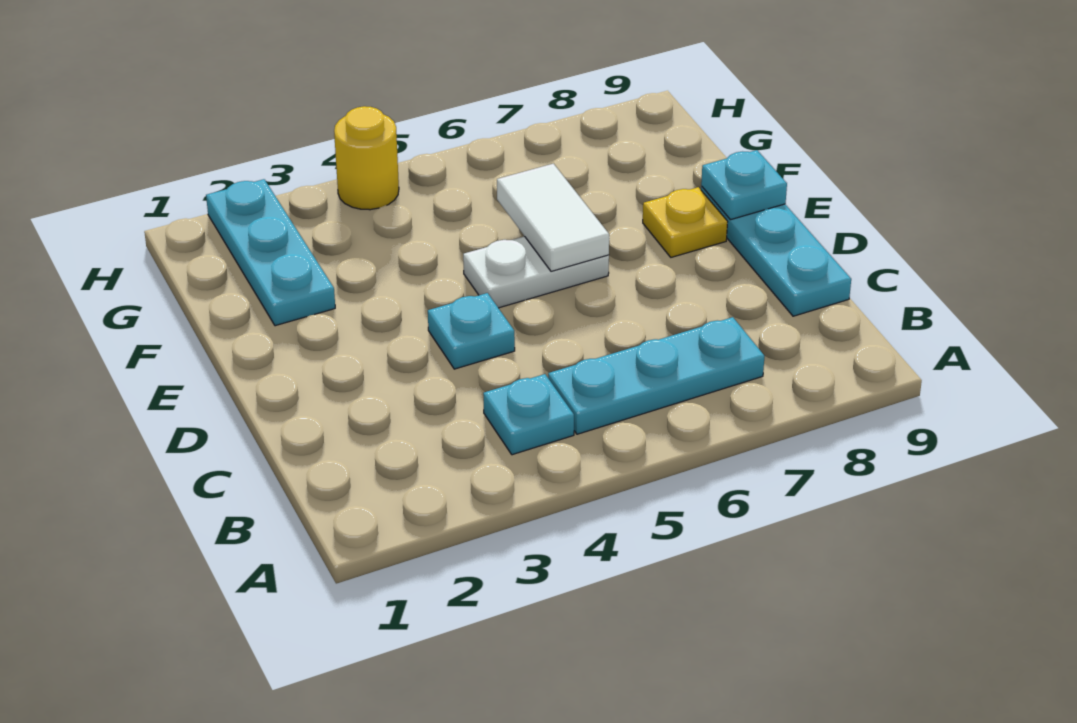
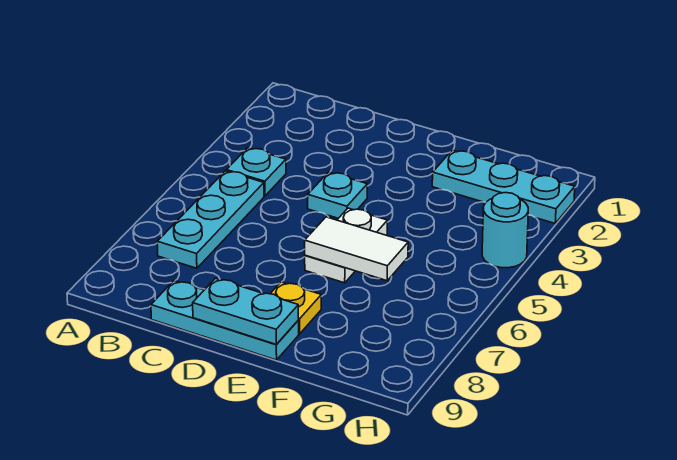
cyan 1x1 plate [701,150,787,220] -> cyan 1x2 plate [193,278,299,344]
yellow 1x1 round brick [334,106,399,210] -> cyan 1x1 round brick [482,193,528,268]

